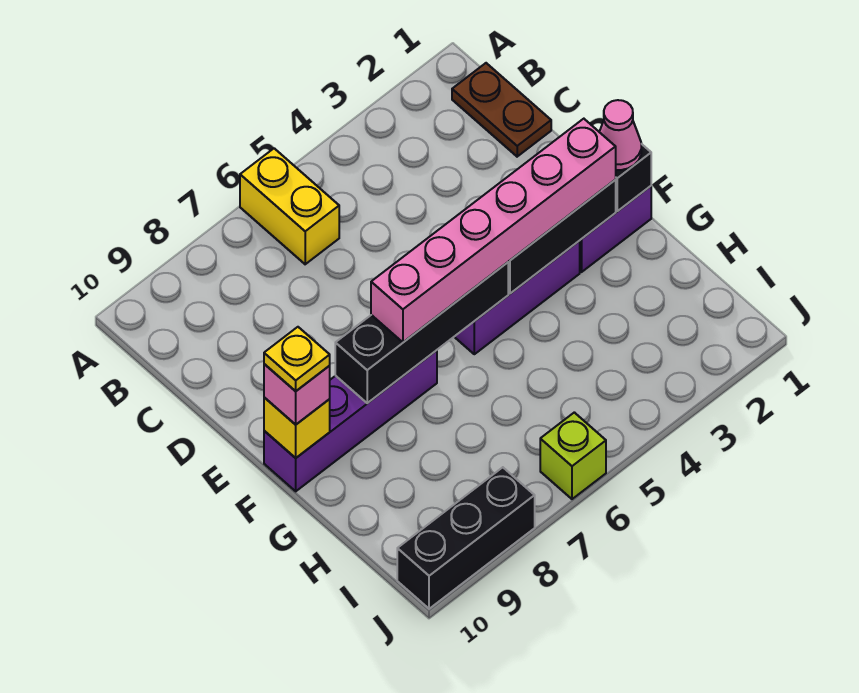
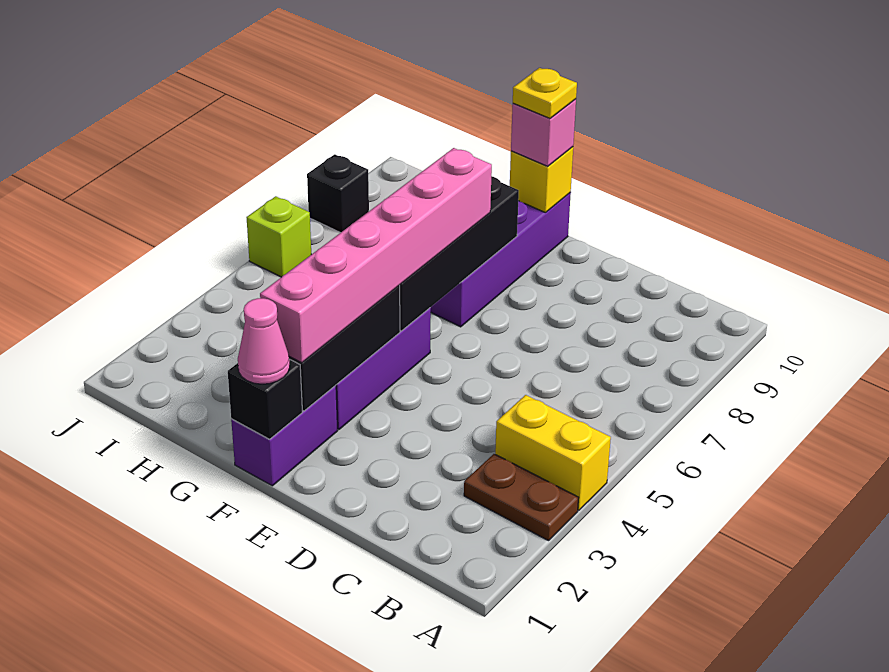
yellow 1x2 brick [240,148,339,264] -> yellow 1x2 brick moved to [495,395,611,510]
brown 1x2 plate [452,63,551,157] -> brown 1x2 plate moved to [464,454,578,541]
black 1x3 brick [397,467,535,609] -> black 1x1 brick [307,154,369,233]

